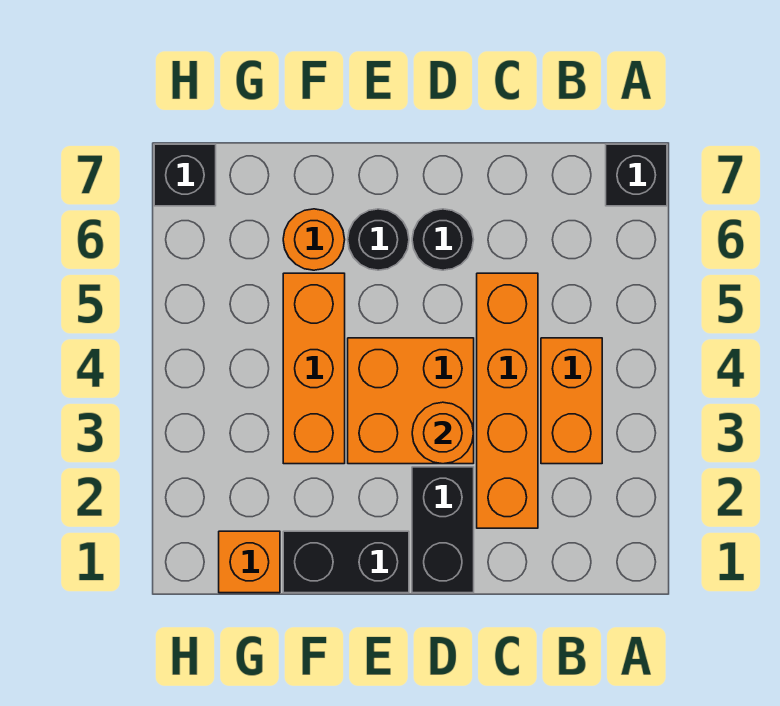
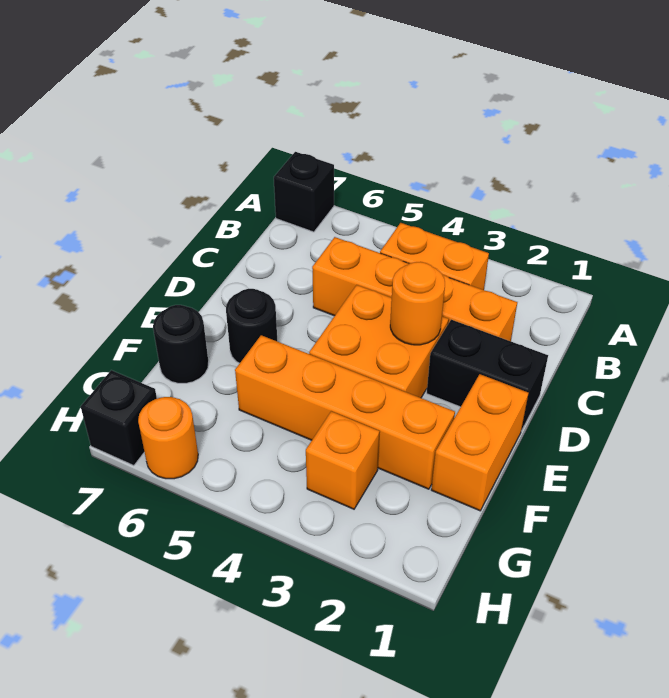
black 1x1 round brick [412,209,474,270] -> black 1x1 round brick moved to [153,305,209,383]
black 1x2 brick [283,531,409,593] -> orange 1x2 brick [431,374,528,511]
orange 1x3 brick [283,273,345,464] -> orange 1x4 brick [235,335,455,489]
orange 1x1 round brick [283,209,345,270] -> orange 1x1 round brick moved to [138,397,198,479]
orange 1x1 brick [219,531,280,593] -> orange 1x1 brick moved to [306,411,380,509]

